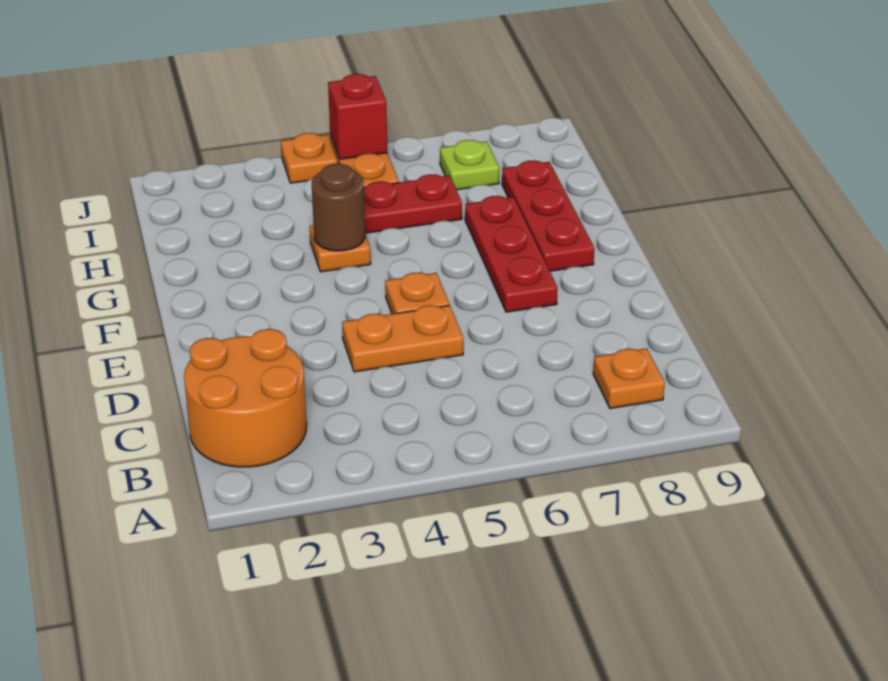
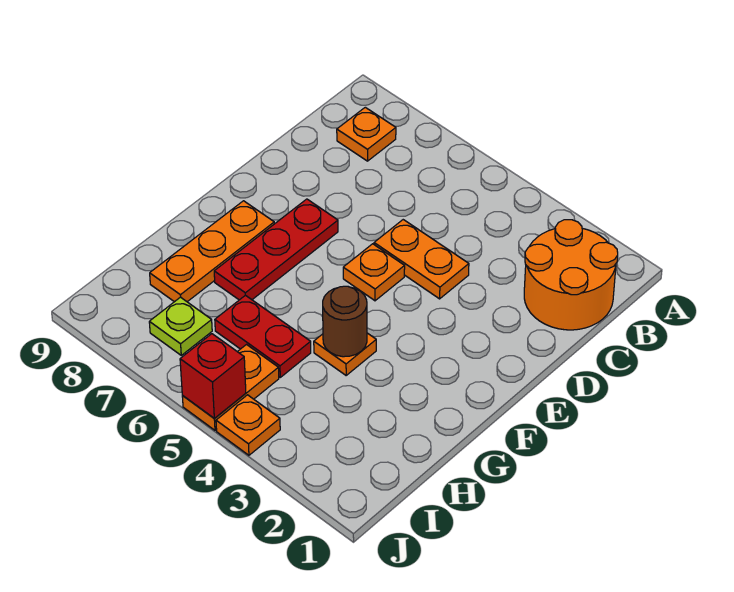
red 1x3 plate [502,160,594,271] -> orange 1x3 plate [150,201,274,302]

